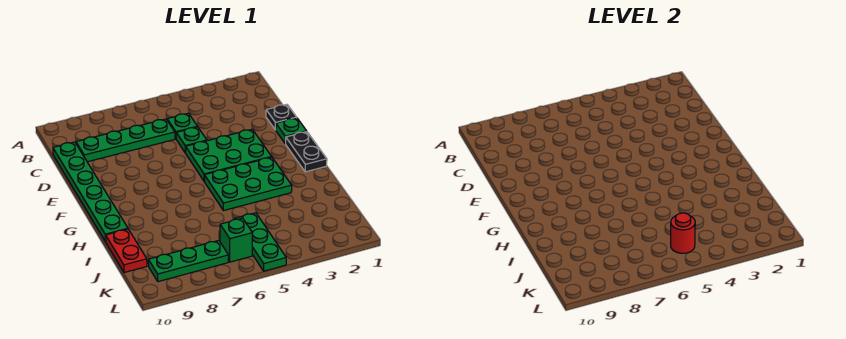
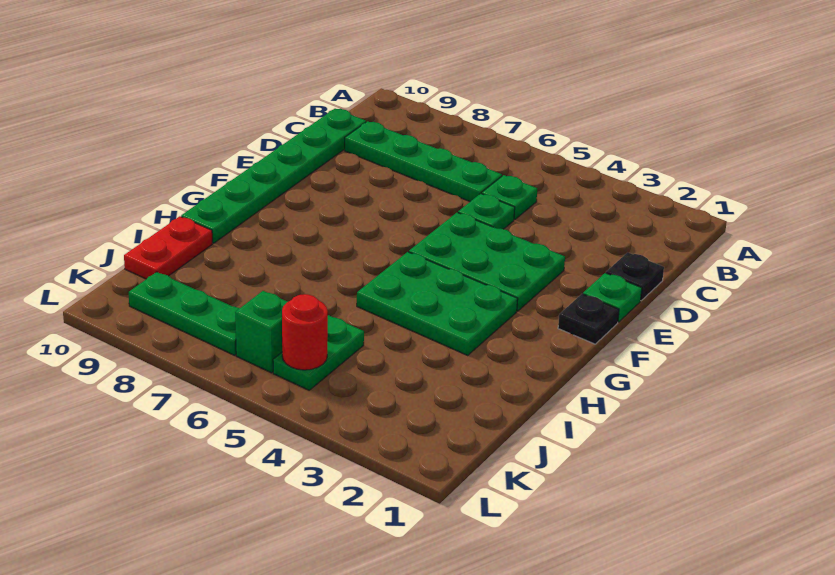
black 1x2 plate [286,132,327,172] -> black 1x1 plate [558,294,619,344]
green 1x3 plate [234,213,286,271] -> green 1x2 plate [273,315,364,390]

